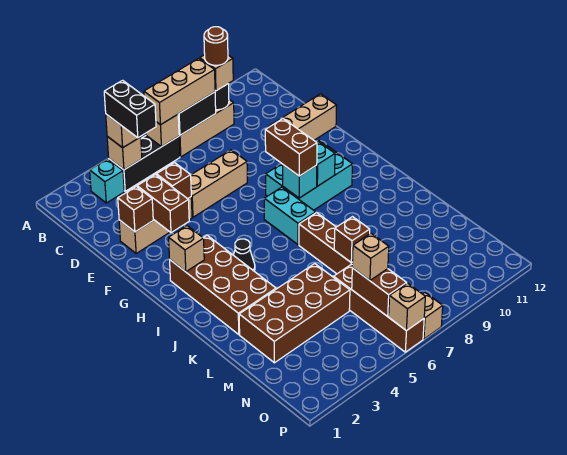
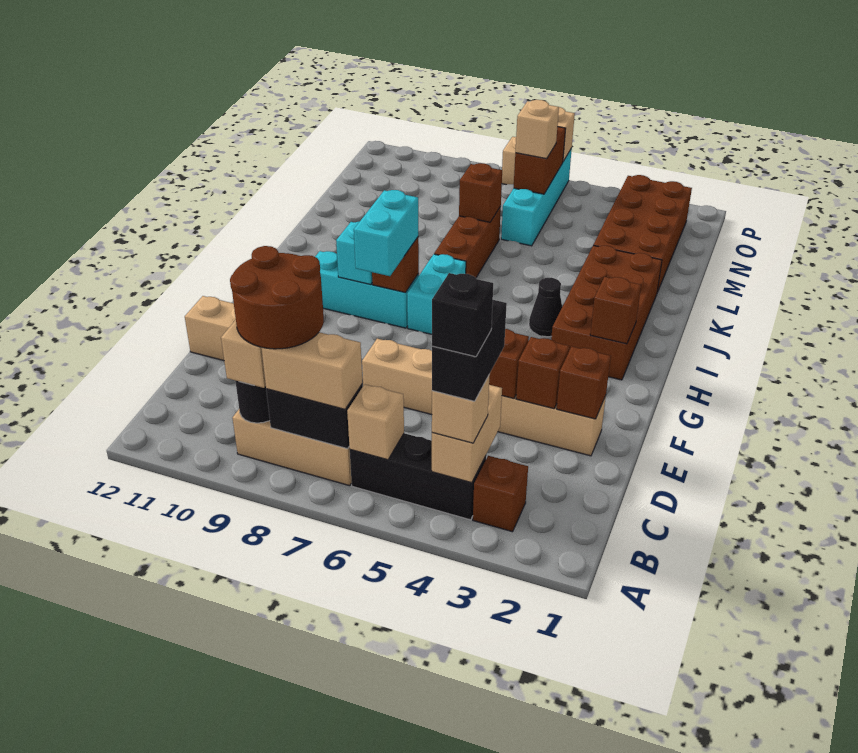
cyan 1x1 brick [90,159,124,203] -> brown 1x1 brick [473,456,528,532]
tan 1x1 brick [107,137,142,170] -> tan 1x2 brick [432,385,502,483]
none -> black 1x1 brick [432,273,493,357]
tan 1x3 brick [144,58,215,125] -> tan 1x2 brick [261,332,362,409]
brown 1x1 round brick [204,27,228,65] -> brown 2x2 round brick [230,246,324,349]
brown 1x2 brick [137,174,189,233] -> brown 1x1 brick [516,337,569,409]
cyan 2x3 brick [266,140,353,210] -> cyan 1x3 brick [315,251,419,328]
brown 1x2 brick [265,119,317,176] -> cyan 1x2 brick [354,190,418,276]
tan 1x1 brick [169,226,204,272] -> brown 1x1 brick [590,277,641,344]
cyan 1x1 brick [283,165,317,198] -> brown 1x1 brick [372,237,419,293]
brown 2x4 brick [239,264,350,363] -> brown 2x4 brick turned to [594,175,692,292]
brown 1x4 brick [334,264,424,352] -> cyan 1x4 brick [501,148,572,246]

